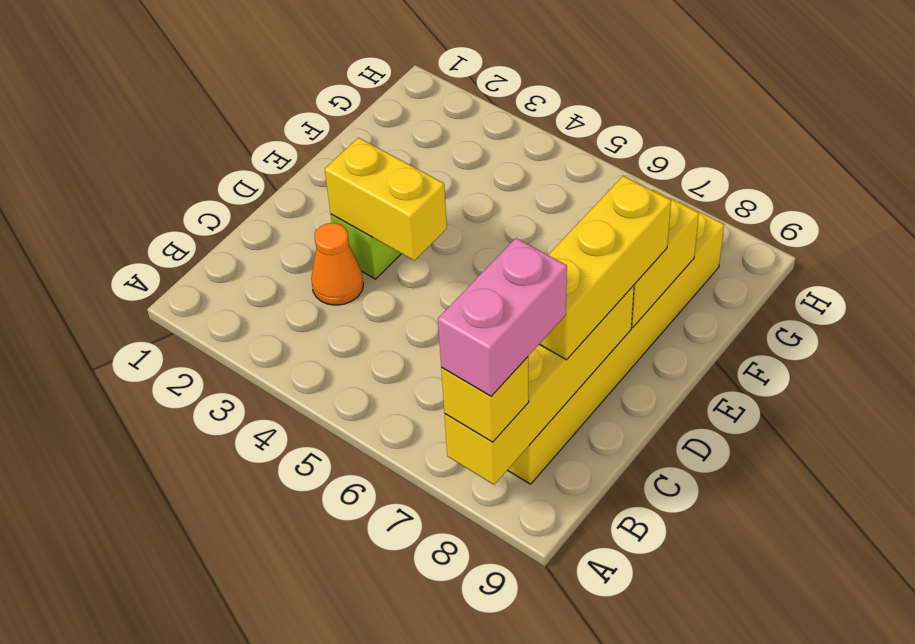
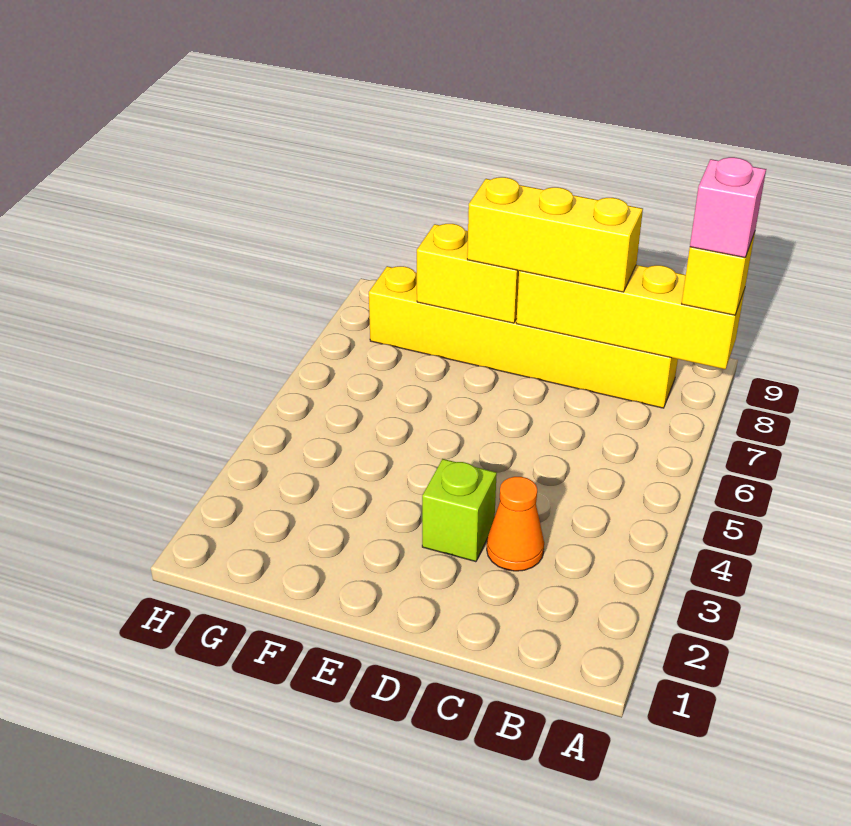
pink 1x2 brick [438,238,567,396] -> pink 1x1 brick [690,157,766,258]
yellow 1x2 brick [325,138,447,260] -> none

